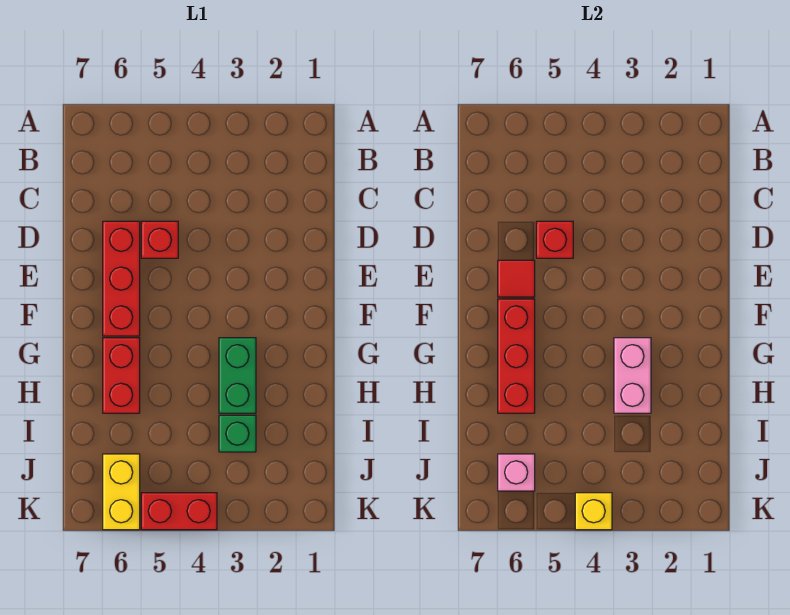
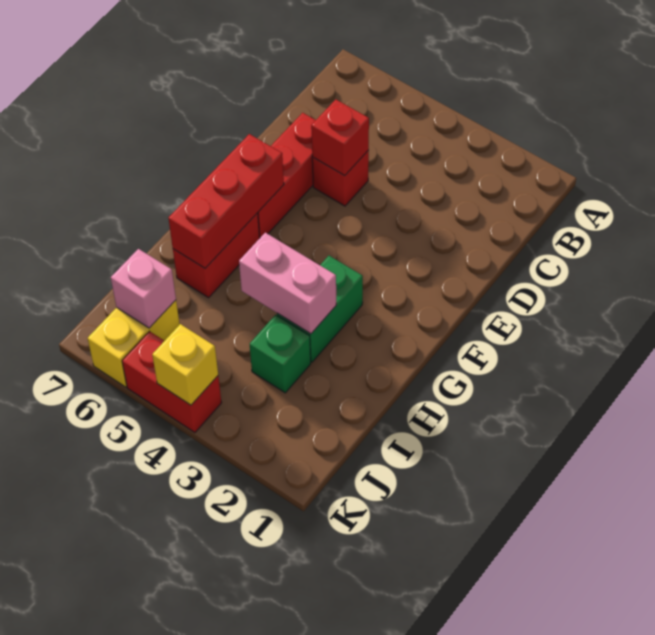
red 1x1 tile [498,260,535,297] -> none
pink 1x2 brick [614,338,651,413] -> pink 1x2 brick turned to [239,233,336,334]

